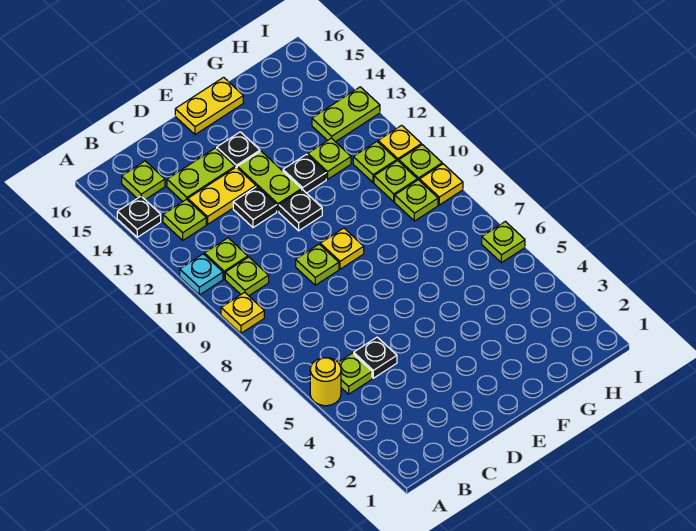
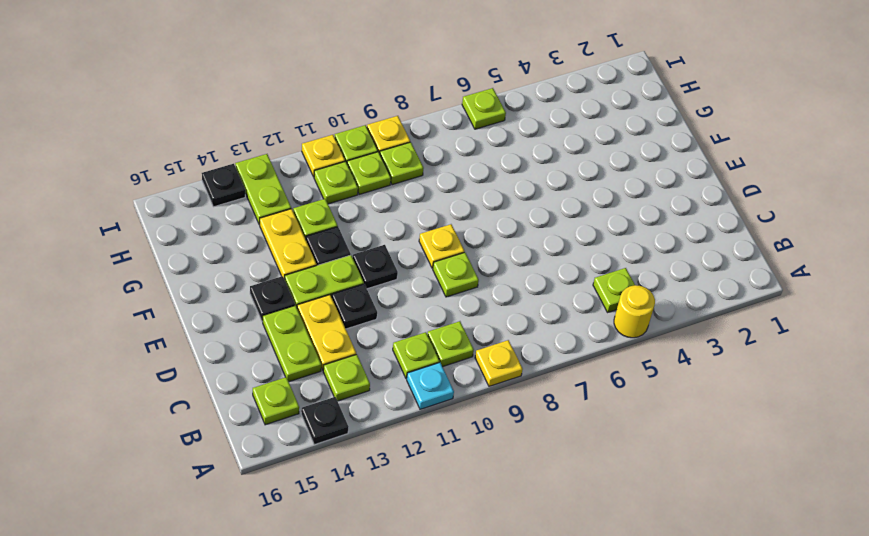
black 1x1 plate [354,337,397,378] -> black 1x1 plate moved to [202,164,245,207]
yellow 1x2 plate [175,77,243,134] -> yellow 1x2 plate moved to [260,209,317,279]

